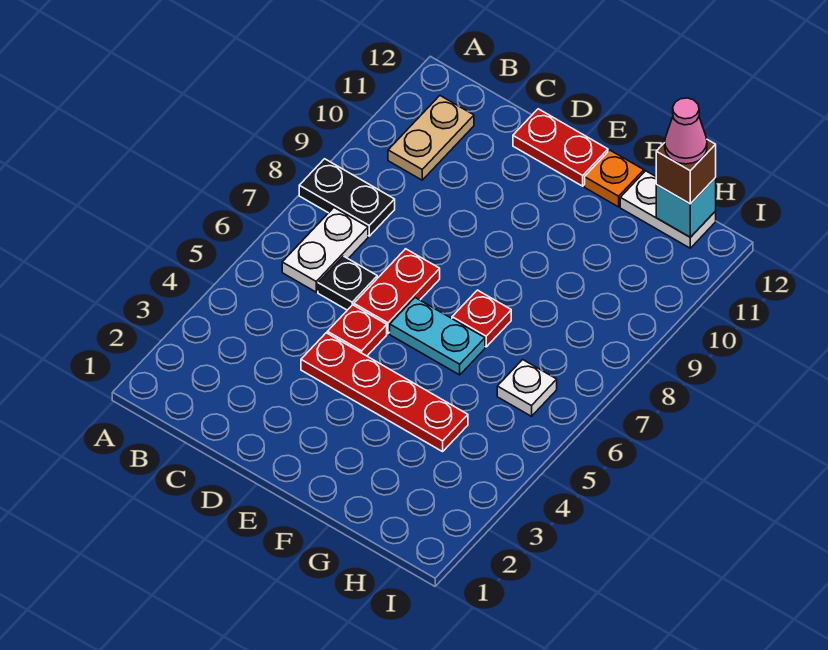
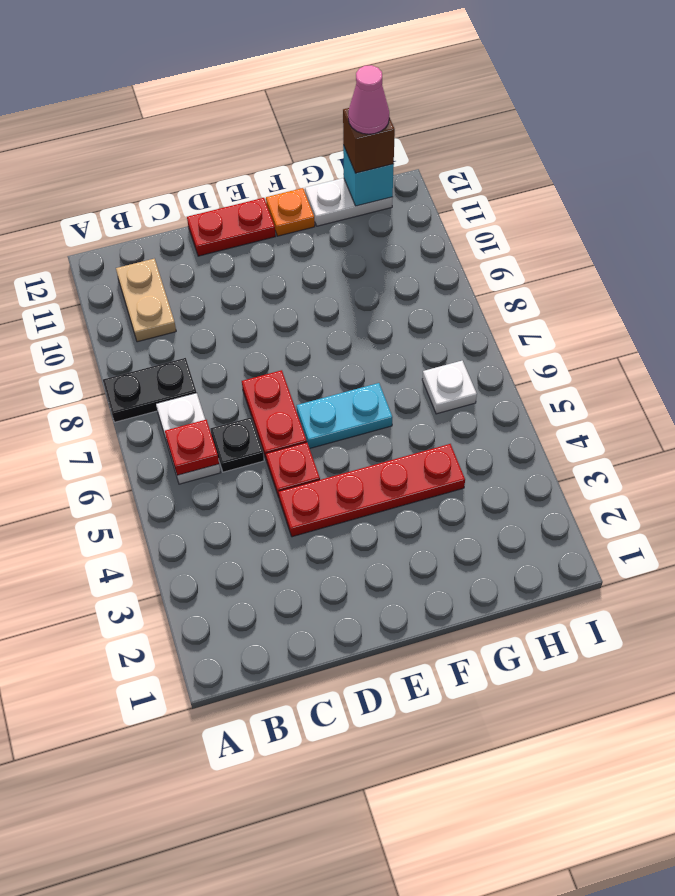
red 1x1 plate [452,290,511,347] -> red 1x1 plate moved to [165,420,219,475]

